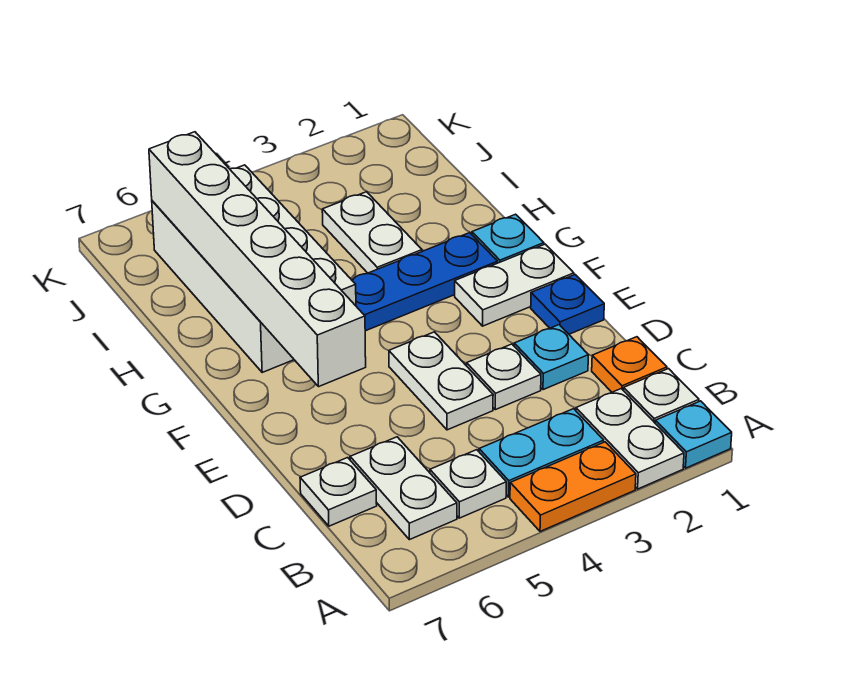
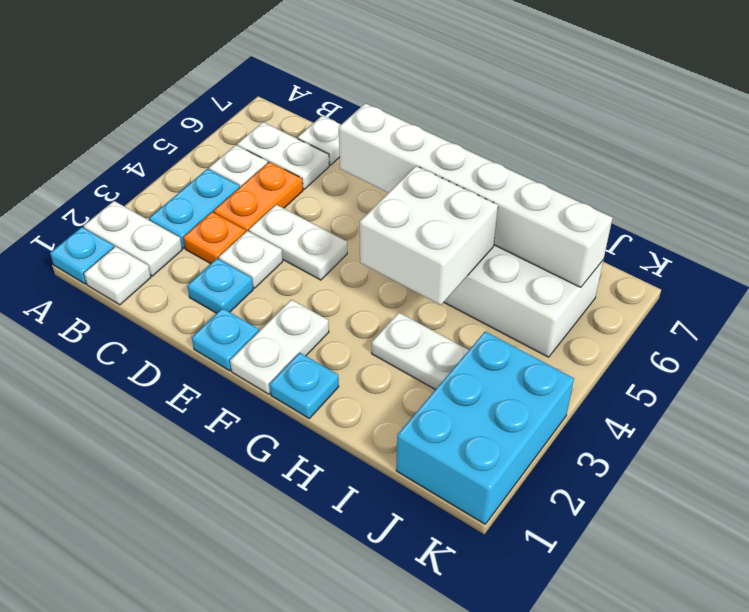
orange 1x2 plate [510,442,636,531] -> orange 1x2 plate moved to [214,162,303,231]
orange 1x1 plate [592,337,667,392] -> orange 1x1 plate moved to [183,212,246,264]
blue 1x1 plate [531,275,604,334] -> cyan 1x1 plate [192,308,259,371]
blue 1x3 plate [352,233,498,331] -> none
none -> white 2x2 brick [360,166,498,305]
none -> cyan 2x3 brick [396,331,574,524]

